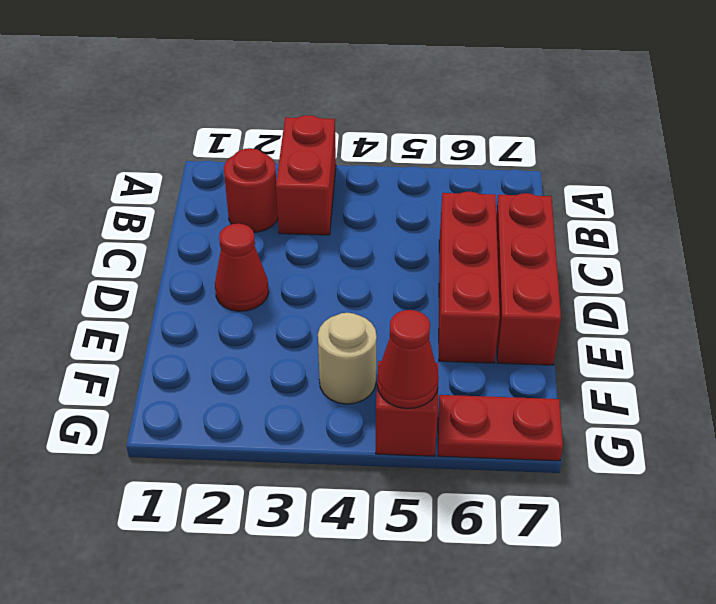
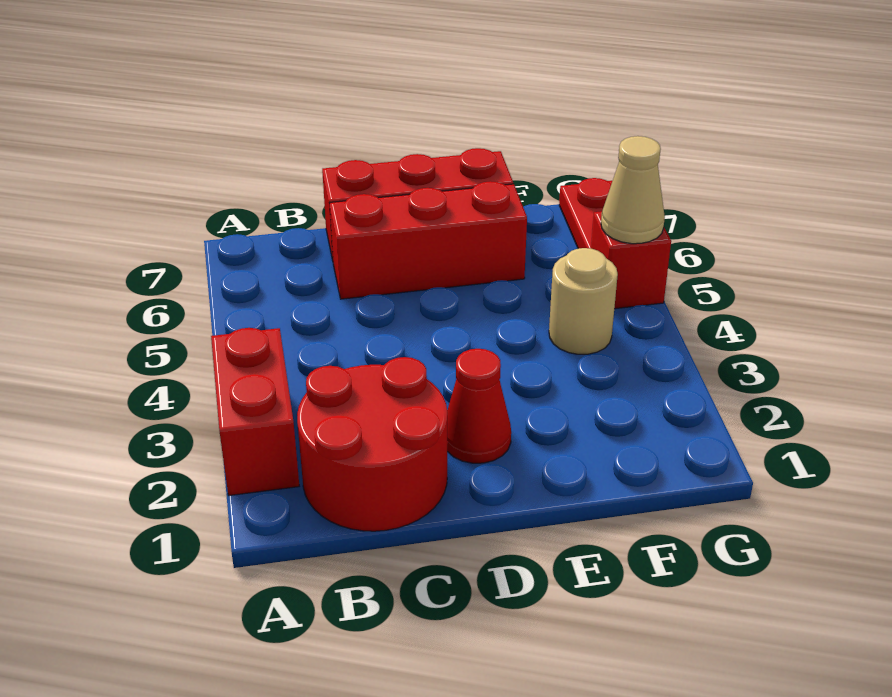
red 1x2 brick [276,115,336,235] -> red 1x2 brick turned to [211,328,299,496]
red 1x1 round brick [224,148,278,232] -> red 2x2 round brick [297,357,447,531]
red 1x1 cone [377,310,439,409] -> tan 1x1 cone [601,136,665,244]

